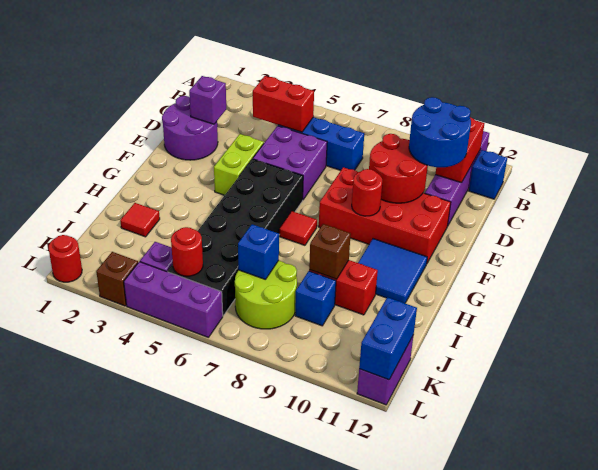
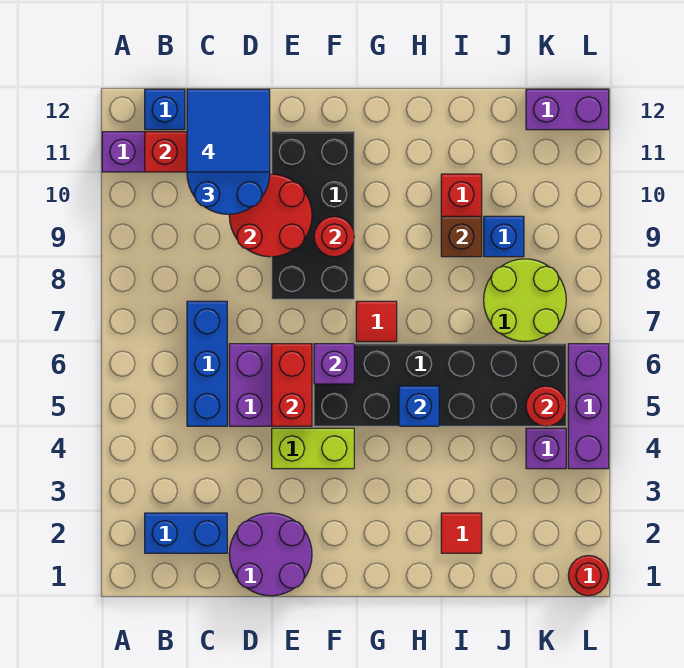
red 1x2 brick [253,76,314,132] -> red 1x2 brick moved to [272,344,312,426]
purple 1x1 brick [189,76,226,124] -> purple 1x1 brick moved to [314,344,354,384]
red 2x4 brick [319,167,451,263] -> black 2x4 brick [272,132,354,299]
blue 2x2 tile [358,239,427,303] -> blue 2x2 tile moved to [187,89,270,172]
blue 1x1 brick [238,224,279,280] -> blue 1x1 brick moved to [399,386,439,426]
blue 1x2 brick [359,297,417,380] -> blue 1x2 brick moved to [145,513,227,553]
brown 1x1 brick [96,252,138,306] -> none

